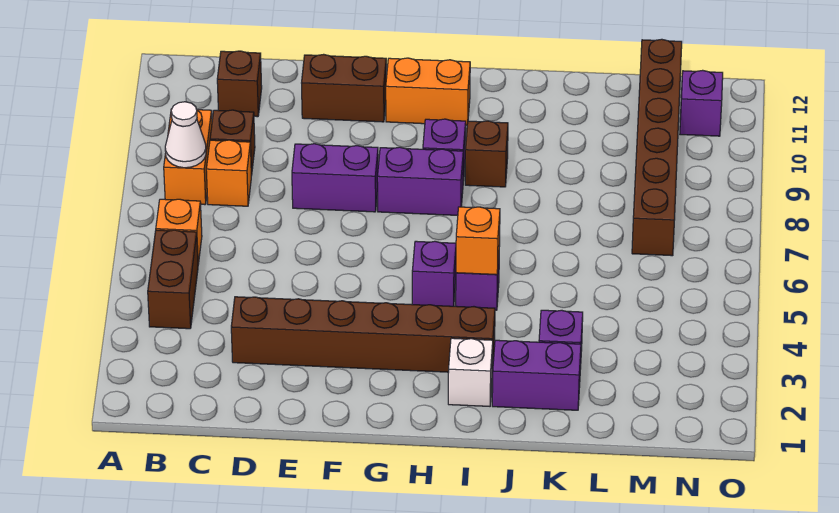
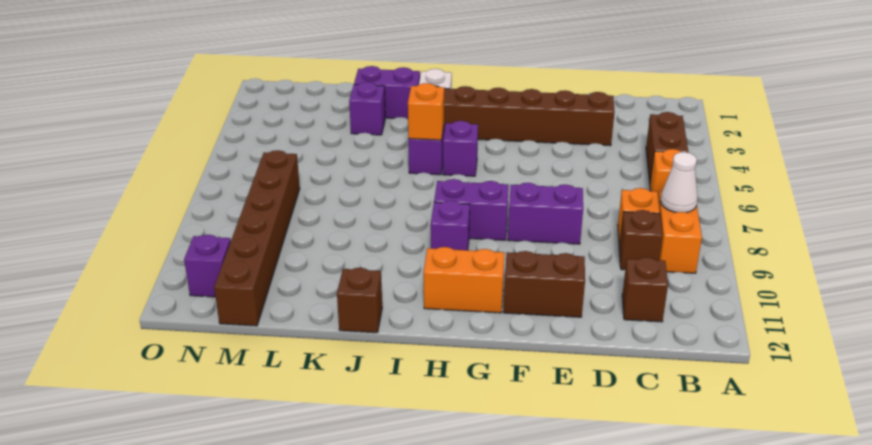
brown 1x1 brick [465,121,508,187] -> brown 1x1 brick moved to [337,268,382,333]

